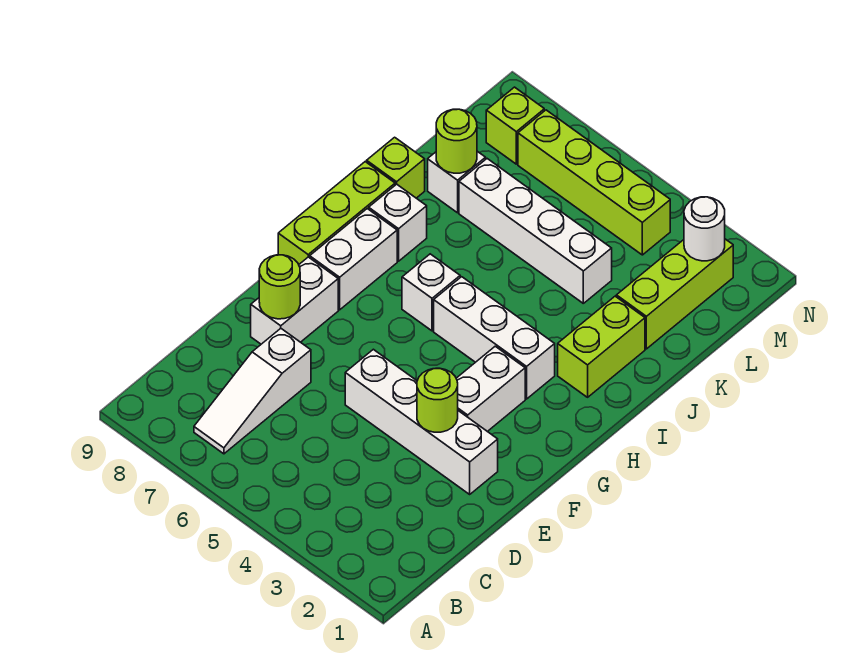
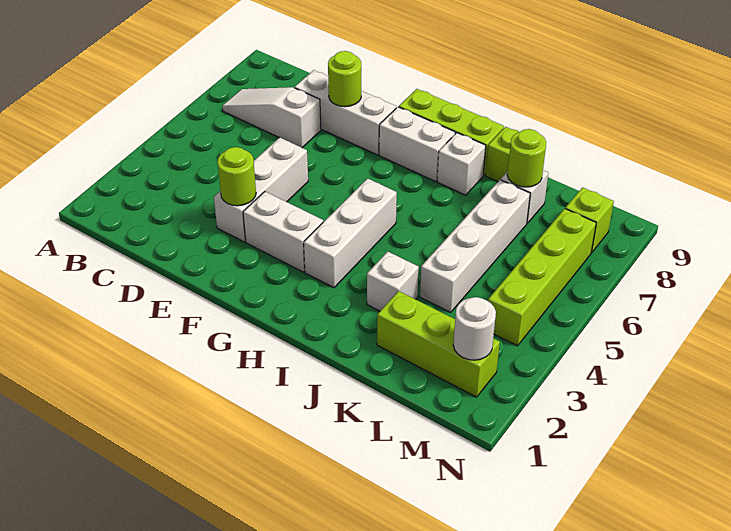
white 1x4 brick [345,349,498,494] -> white 1x3 brick [214,138,308,242]
white 1x2 brick [251,257,338,344] -> white 1x3 brick [295,70,396,155]
white 1x1 brick [402,254,460,331] -> white 1x1 brick moved to [367,252,419,311]
lime 1x2 brick [558,296,645,397] -> none

